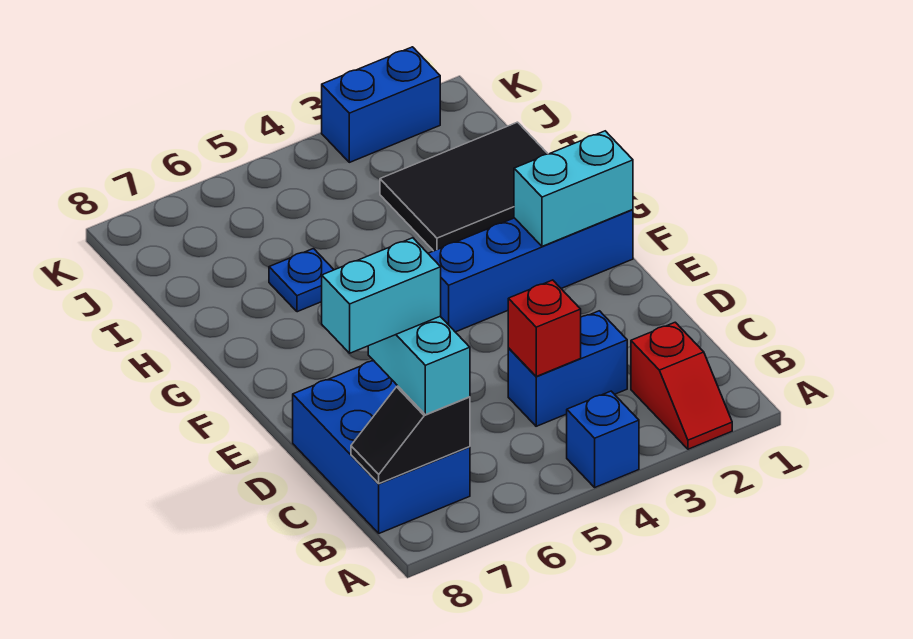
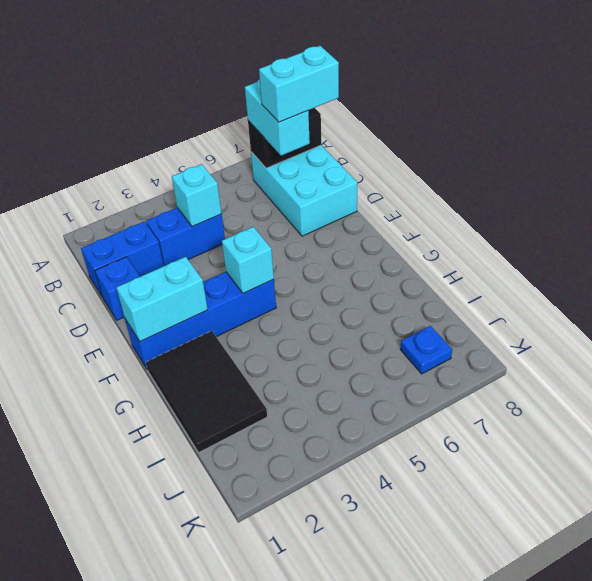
red 1x2 slope [631,322,732,449] -> none
blue 1x1 brick [567,391,639,487] -> blue 1x1 brick moved to [95,257,140,320]
blue 2x3 brick [293,361,470,533] -> cyan 2x3 brick [251,145,357,236]
black 1x2 slope [351,386,470,484] -> black 1x2 brick [248,108,321,168]
red 1x1 brick [508,280,581,376] -> cyan 1x1 brick [172,164,222,227]
none -> cyan 1x1 brick [222,227,274,293]
black 2x3 tile [380,122,548,251] -> black 2x3 tile turned to [146,331,267,452]
blue 1x1 plate [269,249,334,312] -> blue 1x1 plate moved to [400,326,452,374]
blue 1x2 brick [322,47,440,162] -> blue 1x2 brick moved to [81,222,164,296]

